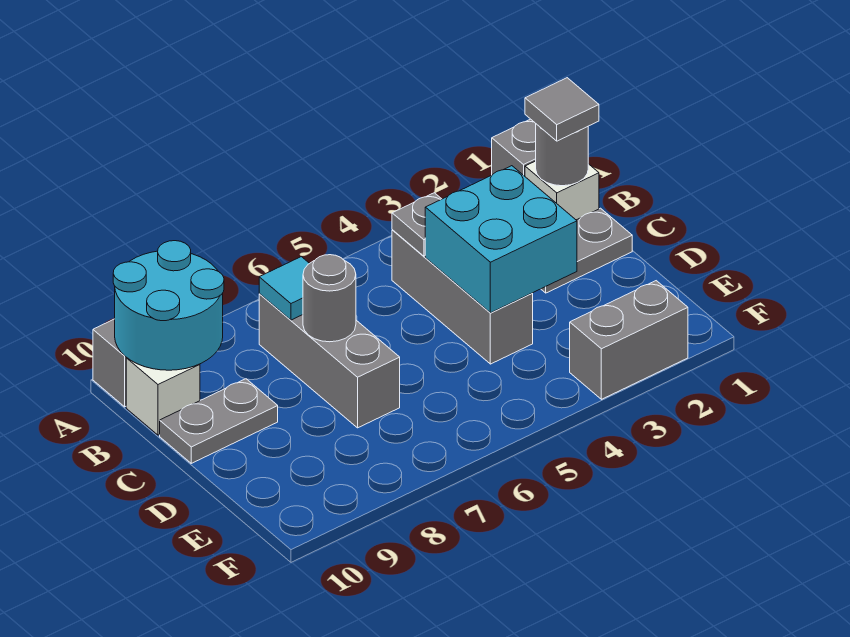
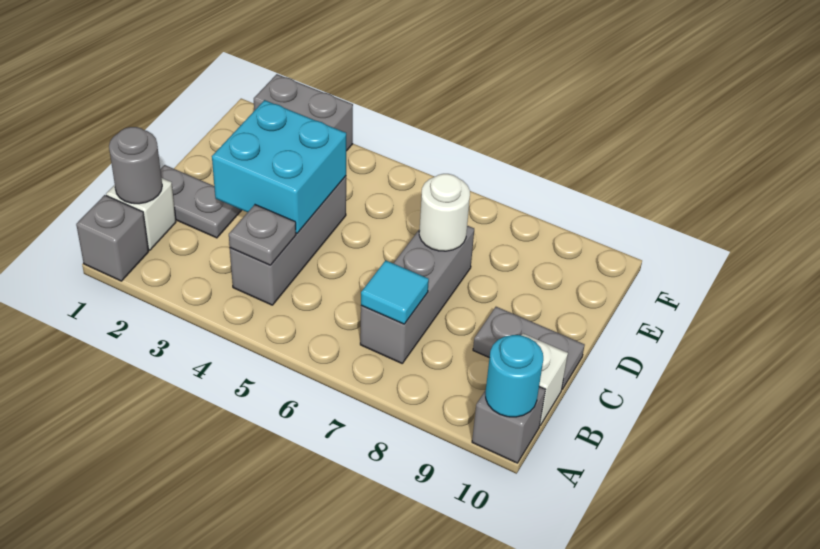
cyan 2x2 round brick [113,241,224,370] -> cyan 1x1 round brick [486,335,543,417]
grey 1x1 tile [525,78,599,141] -> none
grey 1x1 round brick [303,255,356,342] -> none
none -> white 1x1 round brick [419,174,470,251]

